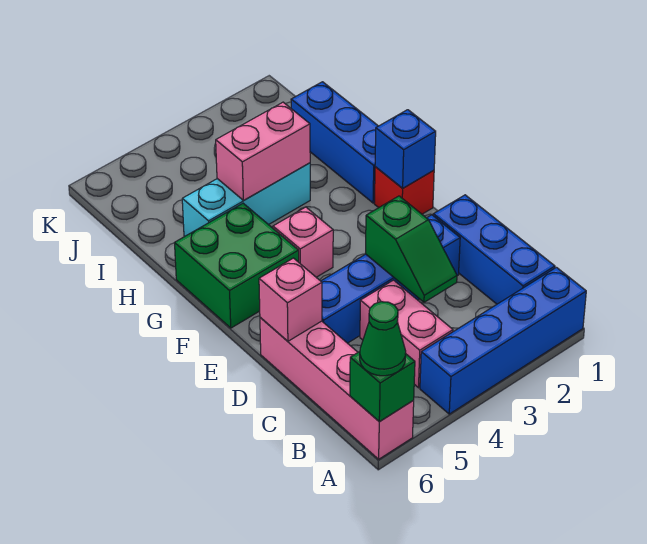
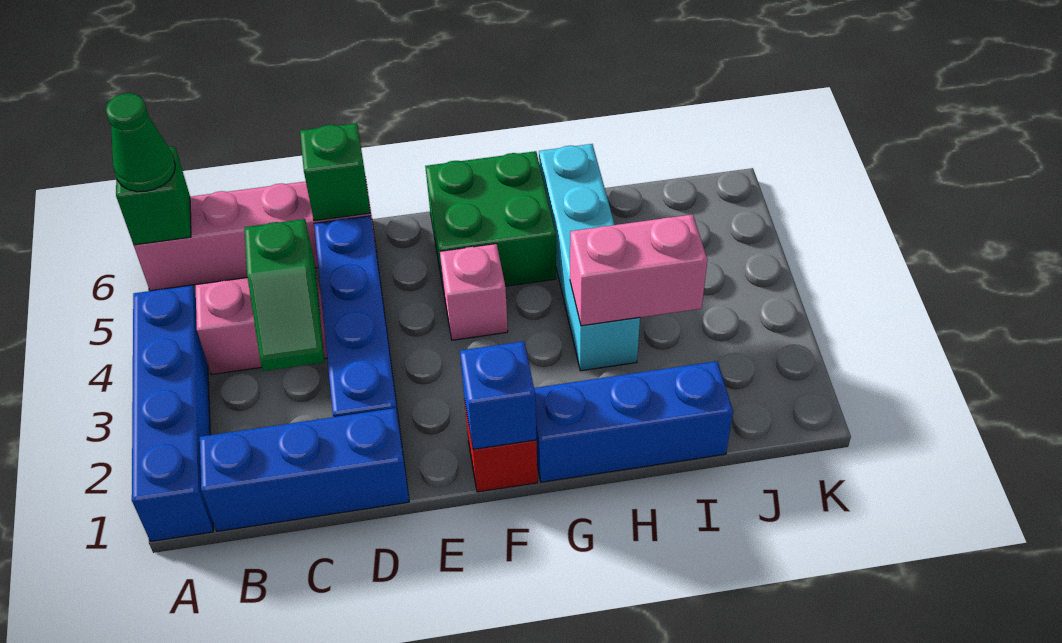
green 1x2 slope [365,196,457,302] -> green 1x2 slope turned to [244,219,324,371]
pink 1x1 brick [259,258,322,341] -> green 1x1 brick [300,123,370,221]
cyan 1x3 brick [182,163,310,236] -> cyan 1x4 brick [539,144,640,371]
pink 1x2 brick [216,102,310,200] -> pink 1x2 brick turned to [570,214,707,326]

